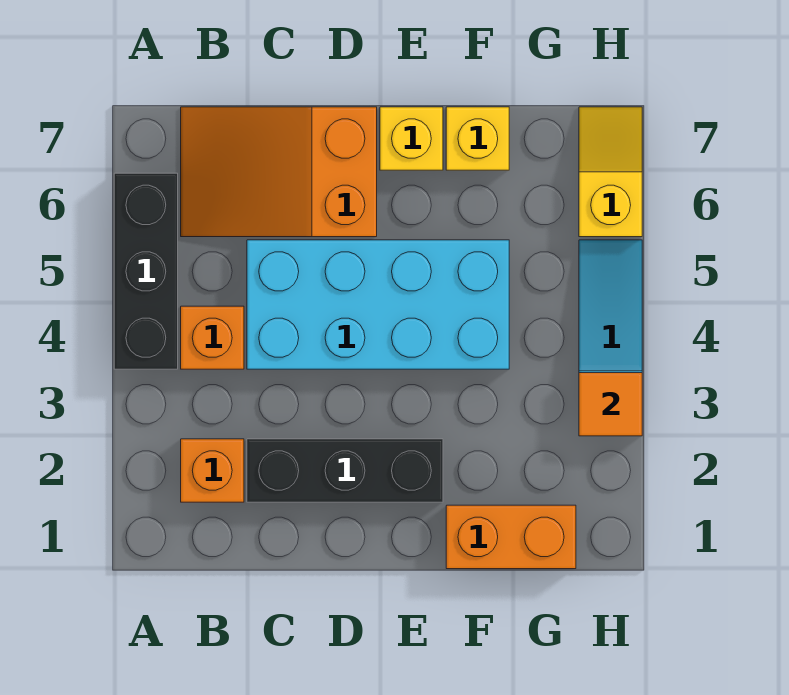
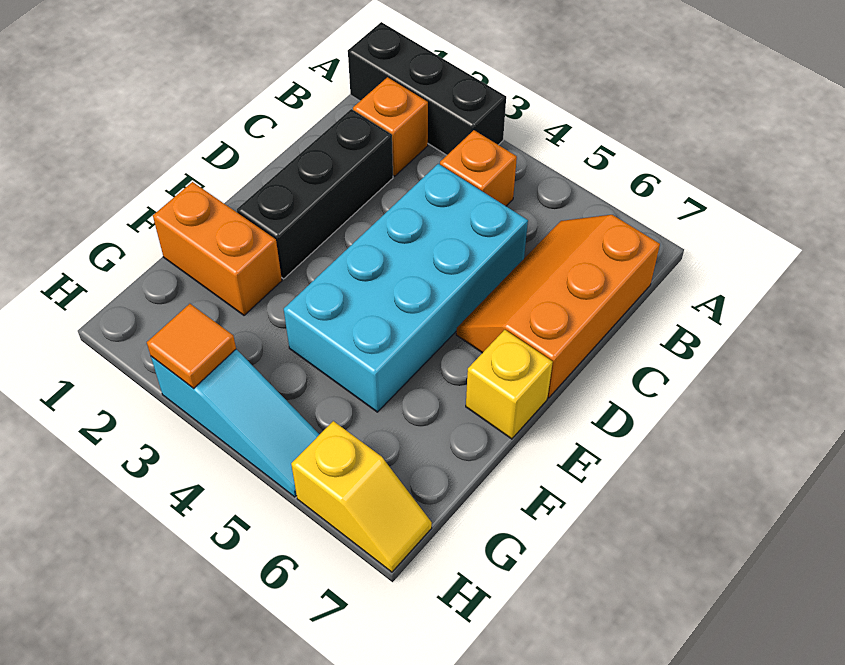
black 1x3 brick [114,173,178,369] -> black 1x3 brick moved to [348,22,506,155]
orange 2x3 slope [181,107,377,237] -> orange 2x3 slope turned to [456,215,660,398]
orange 1x2 brick [446,505,576,569] -> orange 1x2 brick turned to [153,182,282,315]
yellow 1x1 brick [446,107,509,170] -> none

